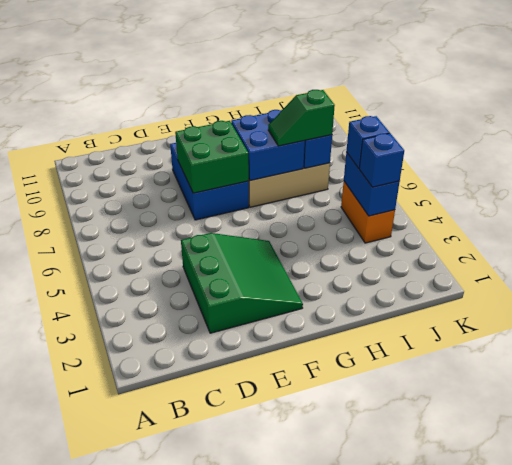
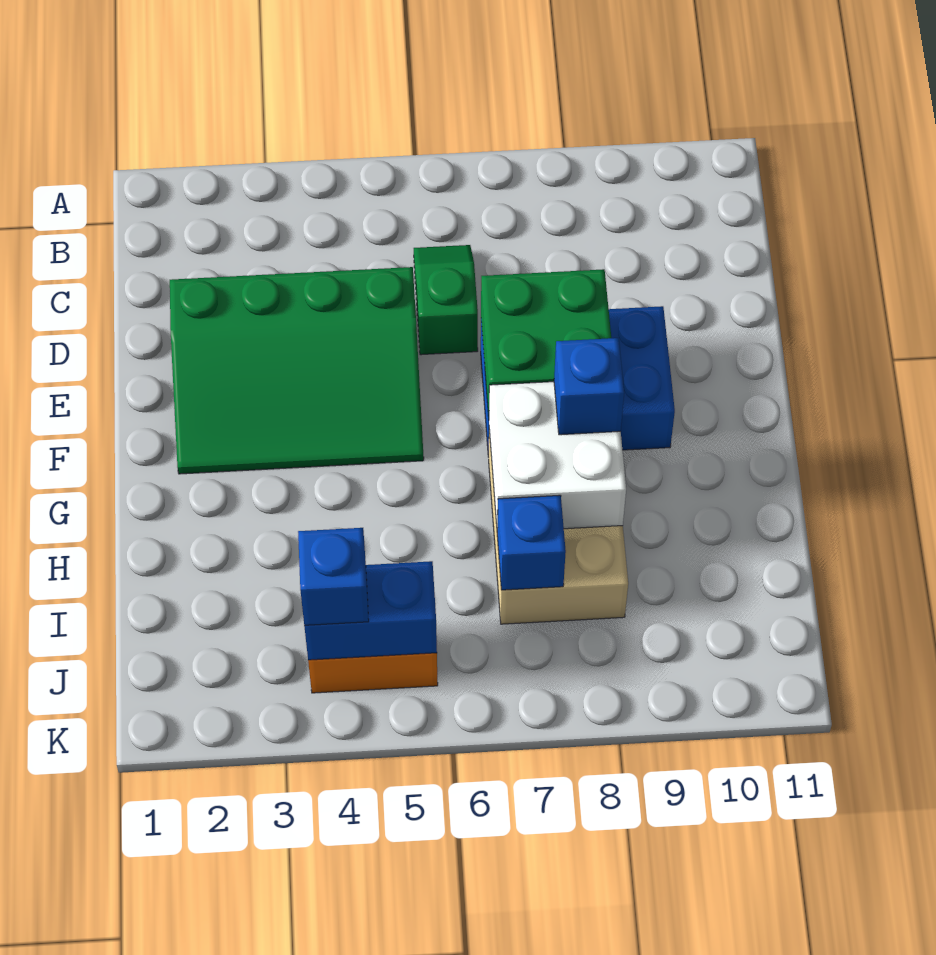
green 3x3 slope [181,233,303,333] -> green 3x4 slope [170,267,424,474]
blue 2x2 brick [231,110,305,181] -> white 2x2 brick [489,382,626,529]
green 1x2 slope [268,90,335,146] -> green 1x2 slope moved to [414,245,478,355]
blue 1x1 brick [346,116,390,168] -> blue 1x1 brick moved to [554,338,624,435]

